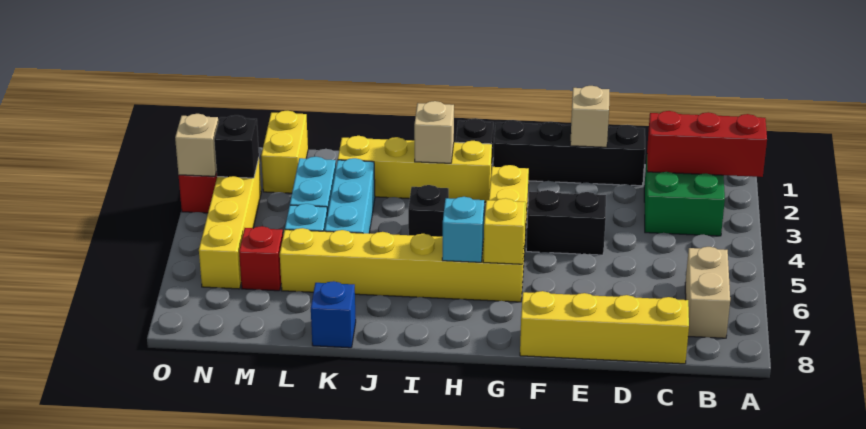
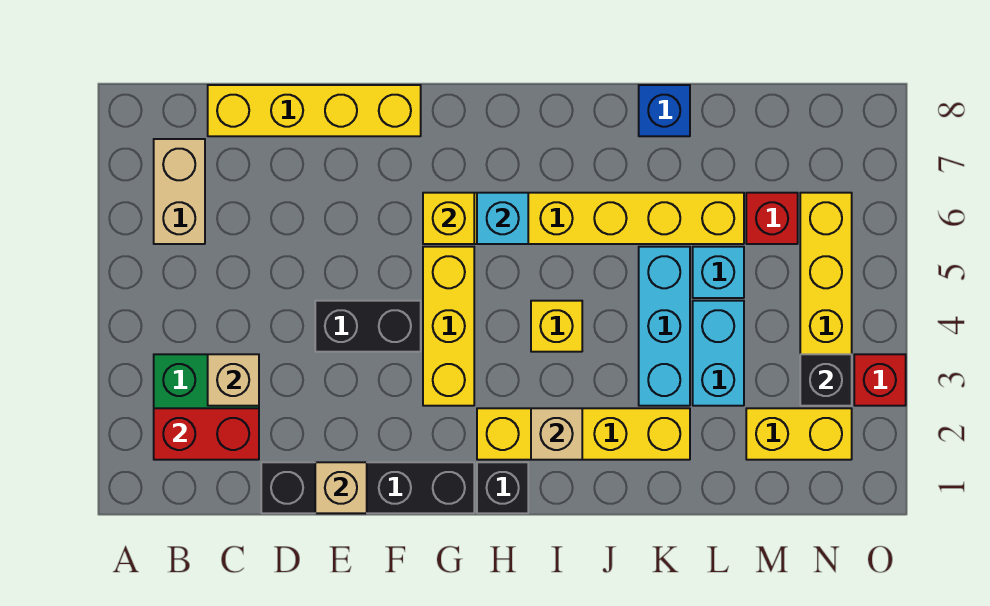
red 1x3 brick [647,111,767,177] -> red 1x2 brick [154,408,259,460]
black 1x1 brick [408,185,449,237] -> yellow 1x1 brick [531,301,582,352]
yellow 1x2 brick [261,111,308,193] -> yellow 1x2 brick turned to [746,408,852,460]
tan 1x1 brick [175,114,218,176] -> tan 1x1 brick moved to [208,354,259,406]

